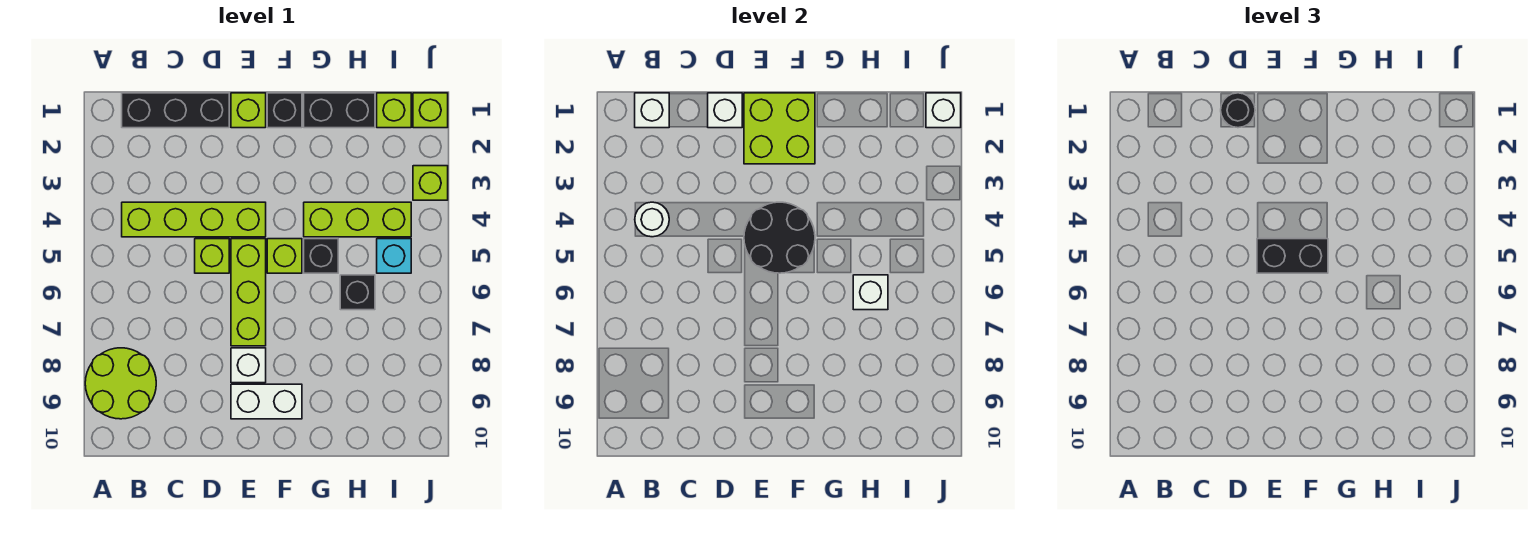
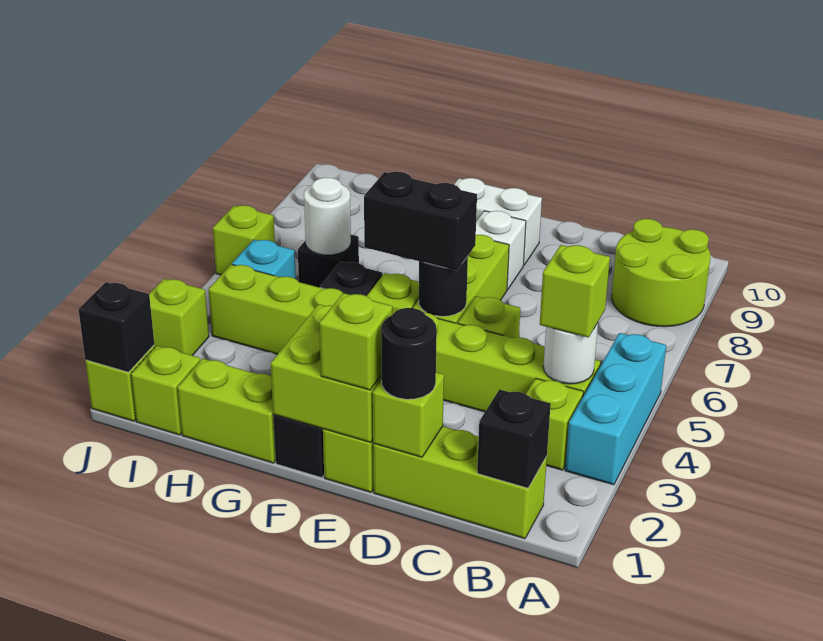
none -> cyan 1x3 brick [565,333,666,485]
black 1x3 brick [122,93,229,128] -> lime 1x3 brick [373,426,547,539]
white 1x1 brick [635,93,669,128] -> black 1x1 brick [477,389,551,488]
none -> lime 1x1 brick [526,378,583,470]
none -> lime 1x1 brick [540,245,610,338]
white 1x1 brick [708,93,742,128] -> lime 1x1 brick [373,372,444,457]
none -> lime 1x1 brick [319,293,392,390]
black 2x2 round brick [744,202,815,273] -> black 1x1 round brick [419,256,468,316]
black 1x2 brick [304,93,375,128] -> lime 1x2 brick [178,358,276,463]
white 1x1 brick [853,275,888,310] -> white 1x1 round brick [304,178,351,255]
white 1x1 brick [926,93,961,128] -> black 1x1 brick [78,282,154,372]
none -> lime 1x1 brick [213,205,275,275]

